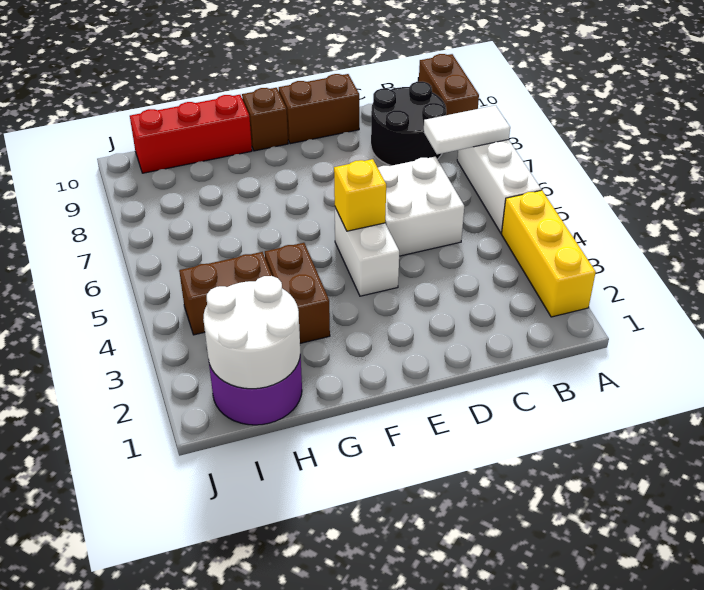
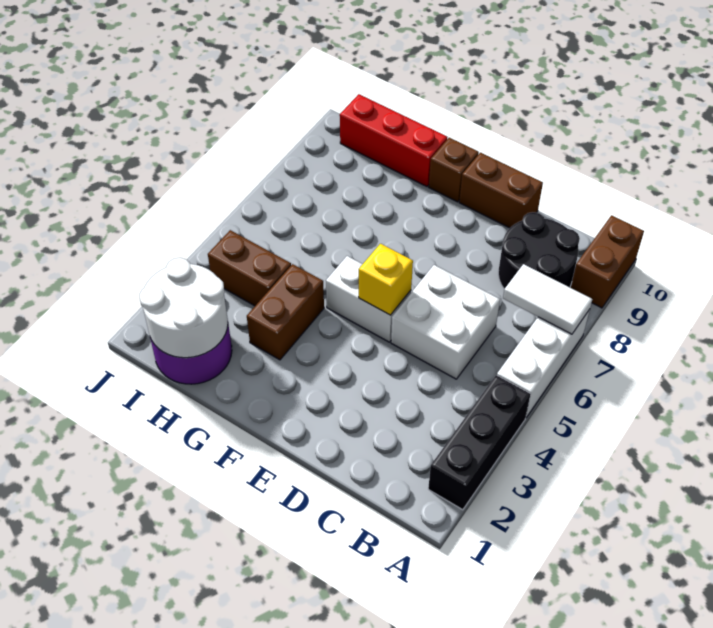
yellow 1x3 brick [502,190,596,317] -> black 1x3 brick [428,375,531,510]
white 1x2 brick [335,208,399,296] -> white 1x2 brick turned to [326,256,411,342]

